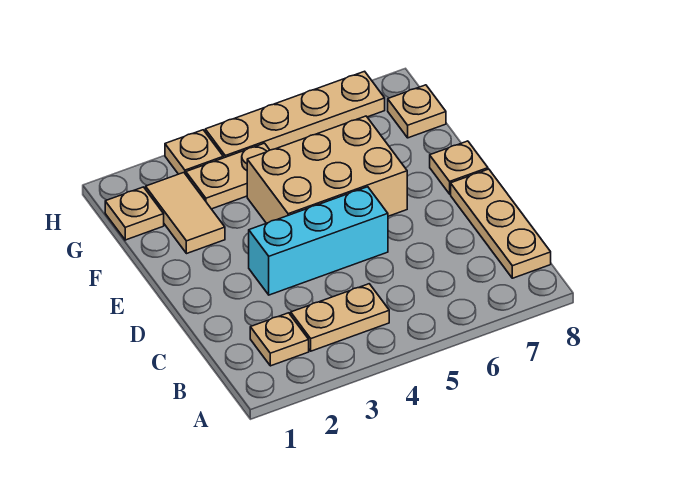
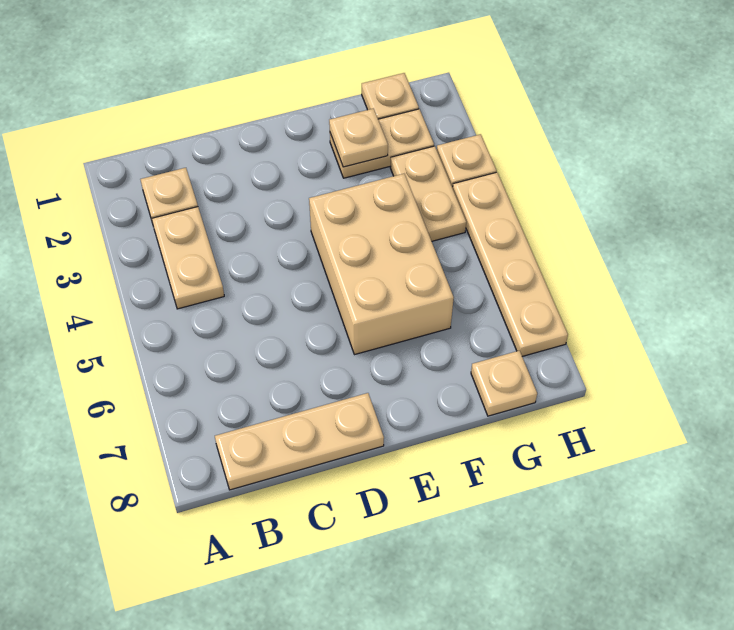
cyan 1x3 brick [249,187,388,295] -> none
tan 1x1 plate [430,141,488,194] -> tan 1x1 plate moved to [329,108,388,167]
tan 1x2 tile [146,173,225,254] -> tan 1x2 plate [330,109,434,178]

